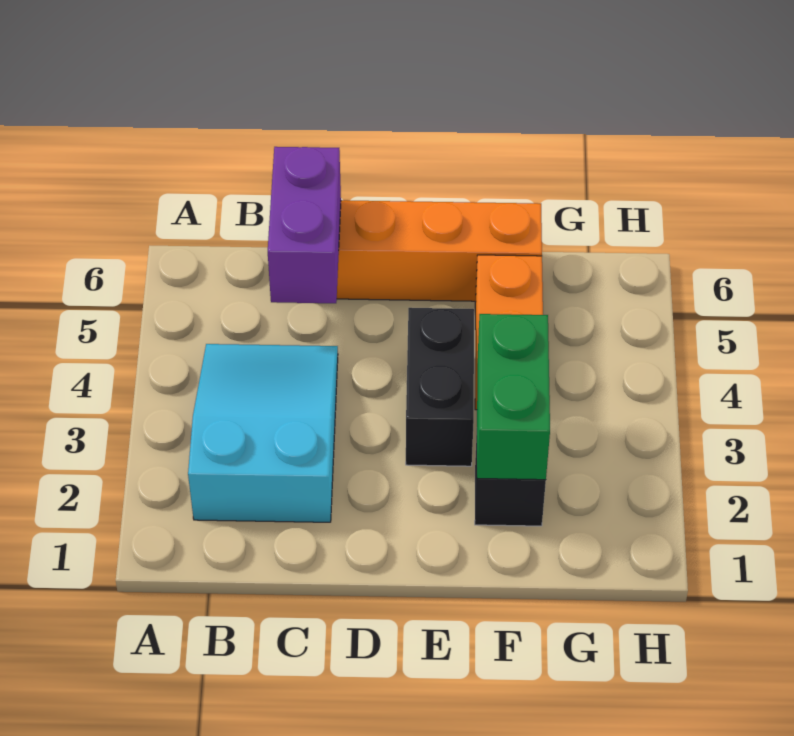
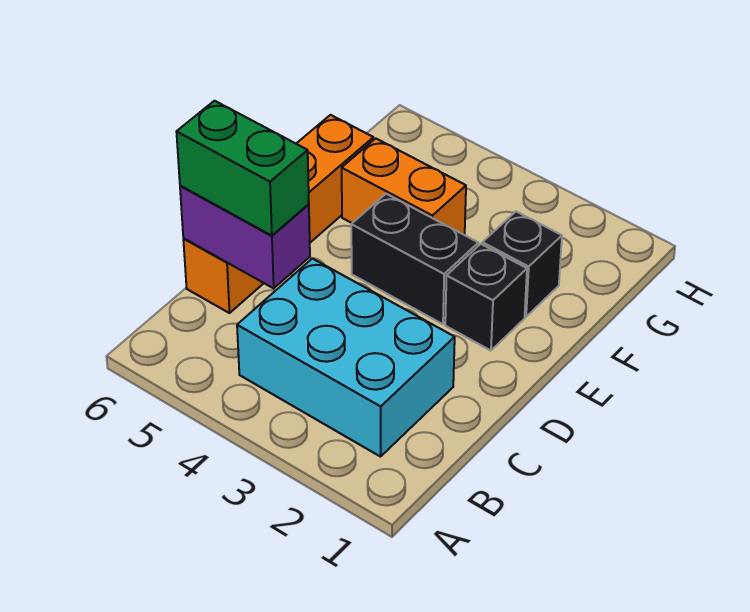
cyan 2x3 slope [188,344,338,522] -> cyan 2x3 brick [237,259,455,457]
none -> black 1x1 brick [445,244,527,351]
green 1x2 brick [477,314,550,480] -> green 1x2 brick moved to [177,101,309,236]

